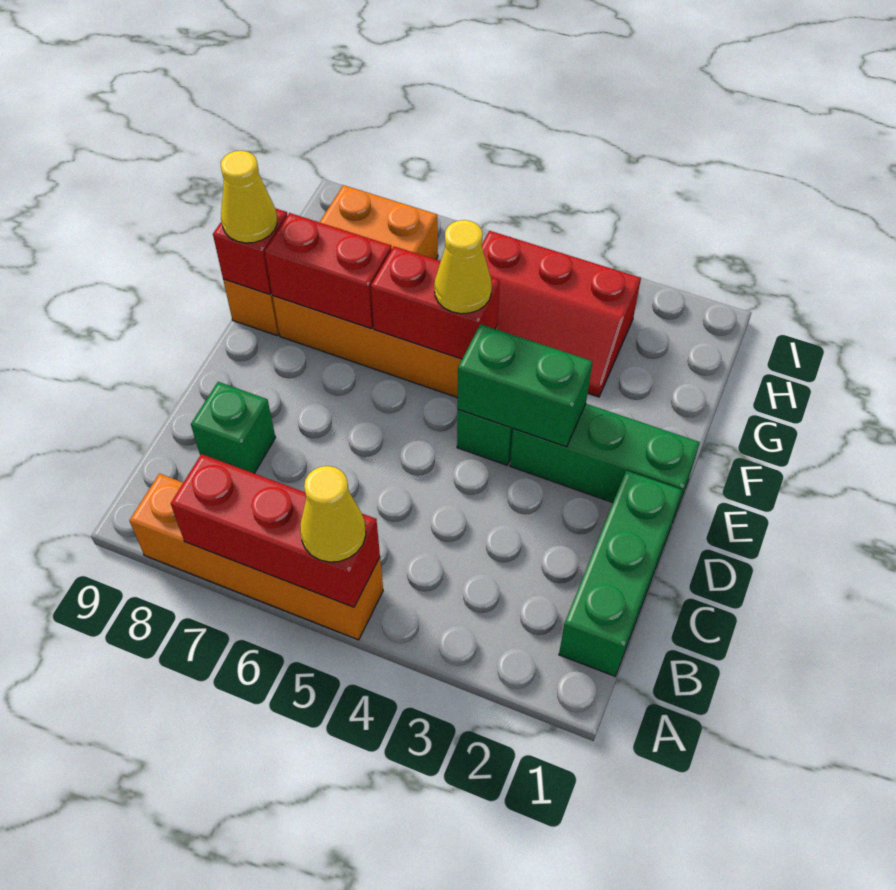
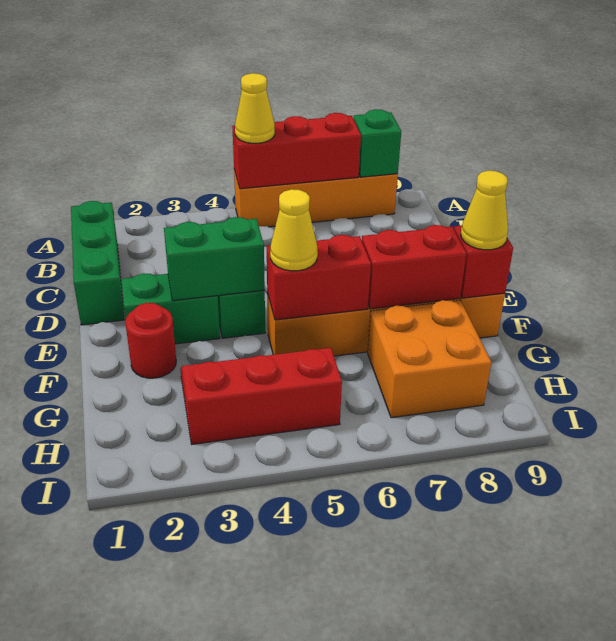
green 1x1 brick [191,382,275,473] -> green 1x1 brick moved to [354,109,401,177]
green 1x3 brick [510,404,700,520] -> green 1x2 brick [121,273,220,344]
none -> red 1x1 round brick [125,303,176,378]

